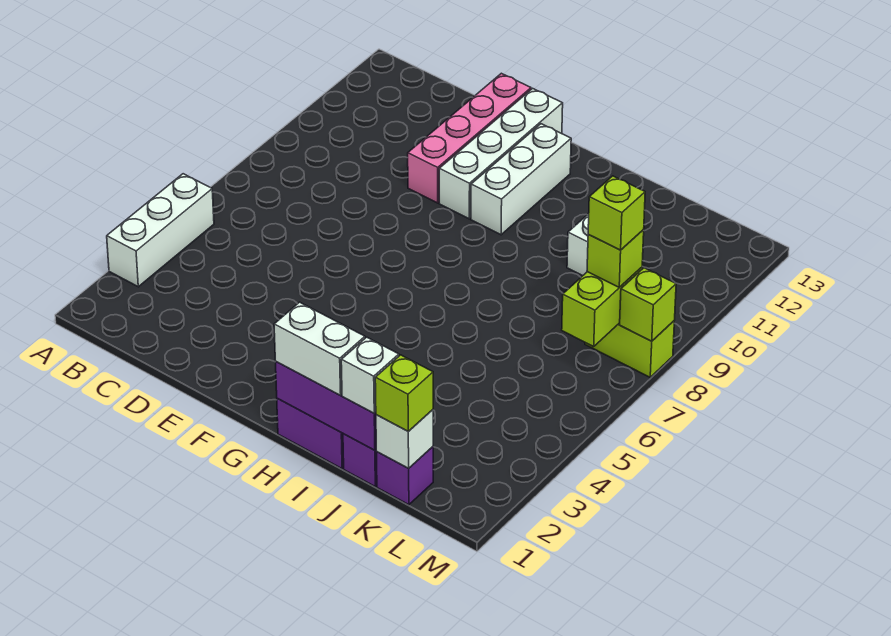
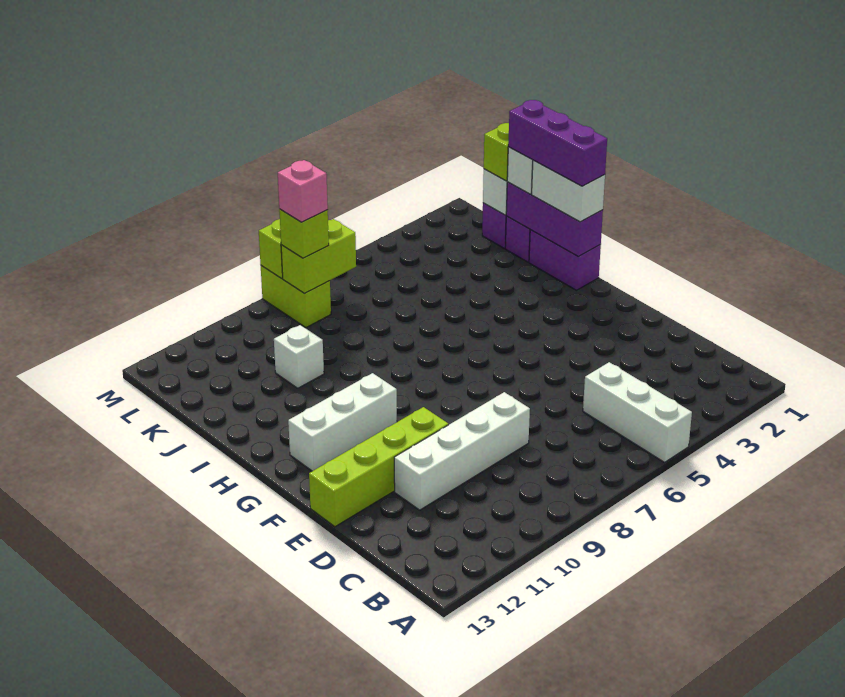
white 1x3 brick [107,174,214,287] -> white 1x3 brick turned to [583,362,692,462]
pink 1x4 brick [408,73,531,203] -> lime 1x4 brick [309,407,448,527]
white 1x4 brick [439,88,563,219] -> white 1x4 brick moved to [394,392,530,510]
none -> purple 1x3 brick [508,100,607,186]
lime 1x1 brick [588,176,645,250] -> pink 1x1 brick [278,160,328,222]

